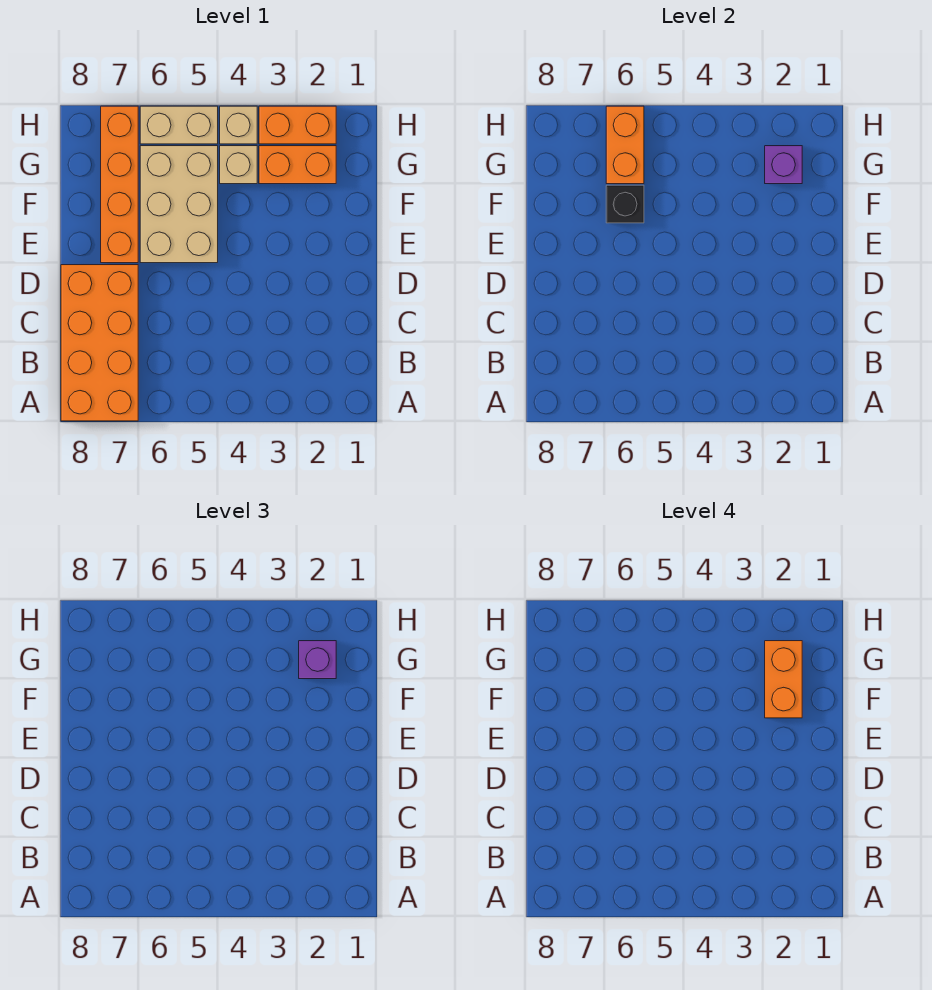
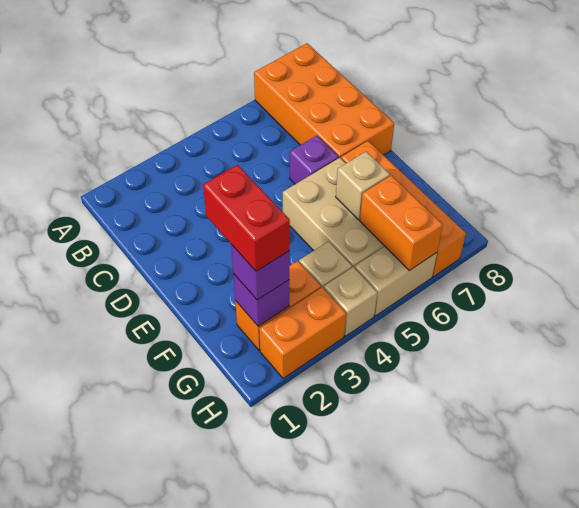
none -> purple 1x1 brick [290,136,339,184]
orange 1x2 brick [765,641,802,718] -> red 1x2 brick [203,165,290,271]
black 1x1 brick [606,185,644,223] -> tan 1x1 brick [336,152,390,220]

